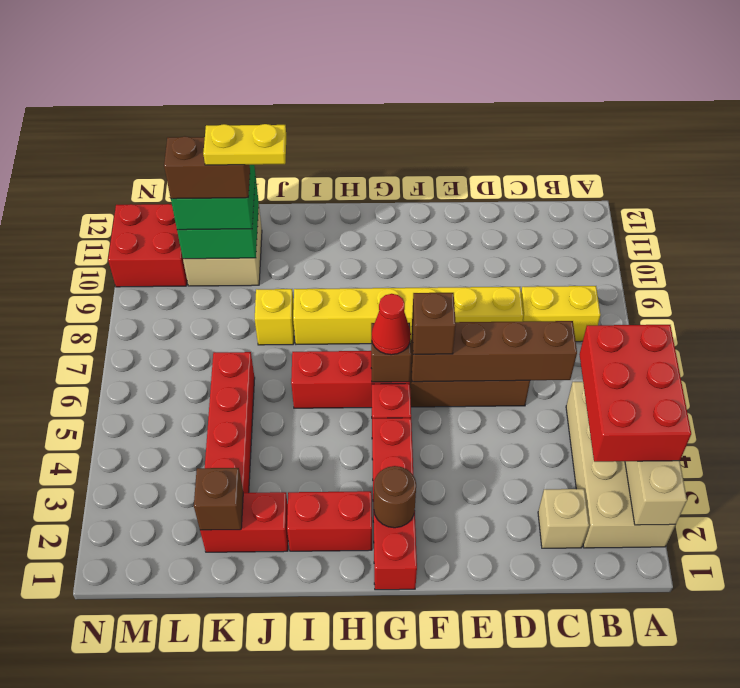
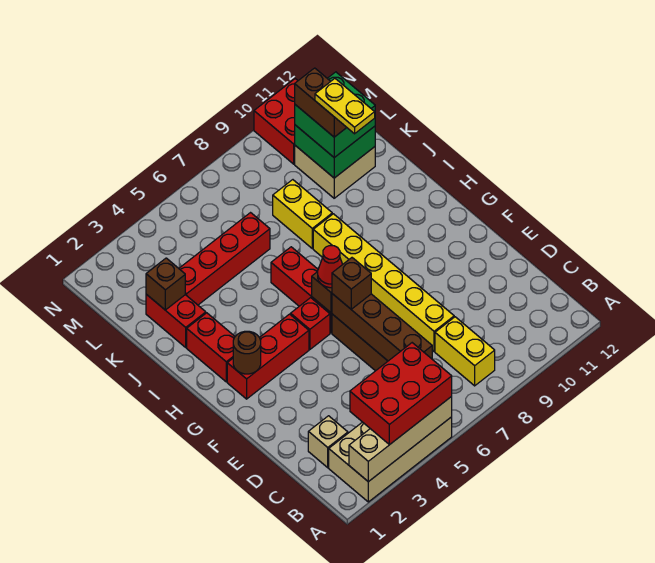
red 1x4 brick [372,418,417,590] -> red 1x3 brick [227,314,309,399]
yellow 1x1 brick [255,289,294,345] -> yellow 1x2 brick [273,180,332,248]

